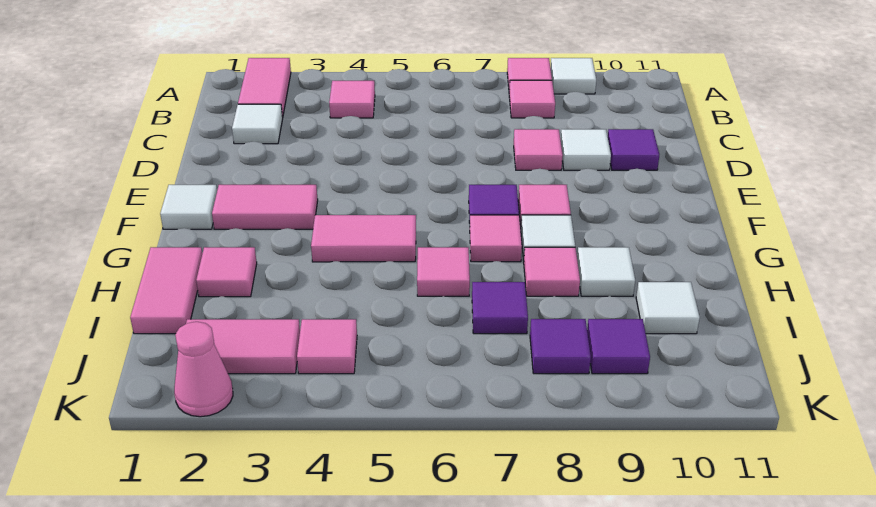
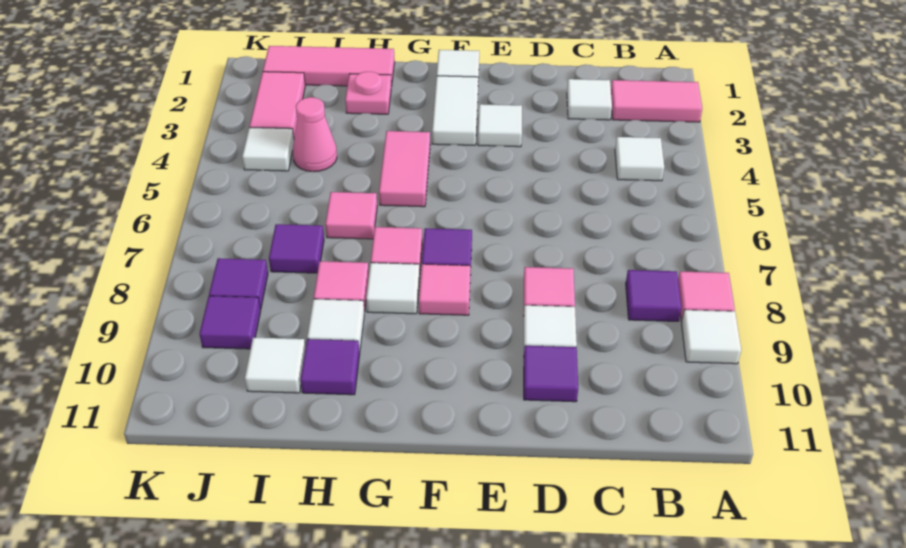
pink 1x1 tile [329,81,375,118] -> white 1x1 tile [615,137,664,181]
pink 1x1 tile [509,80,555,118] -> purple 1x1 tile [626,270,681,321]
none -> white 1x1 tile [478,104,522,147]
pink 1x2 tile [212,185,318,229] -> white 1x2 tile [432,76,478,145]
pink 1x2 tile [130,247,202,334] -> pink 1x3 tile [263,46,395,87]
pink 1x1 tile [196,247,257,297] -> pink 1x1 plate [345,72,391,114]
none -> purple 1x1 tile [300,339,360,395]
pink 1x1 tile [297,319,357,374] -> white 1x1 tile [242,128,294,171]
pink 1x1 cone [174,322,233,417] -> pink 1x1 cone moved to [293,97,337,172]

